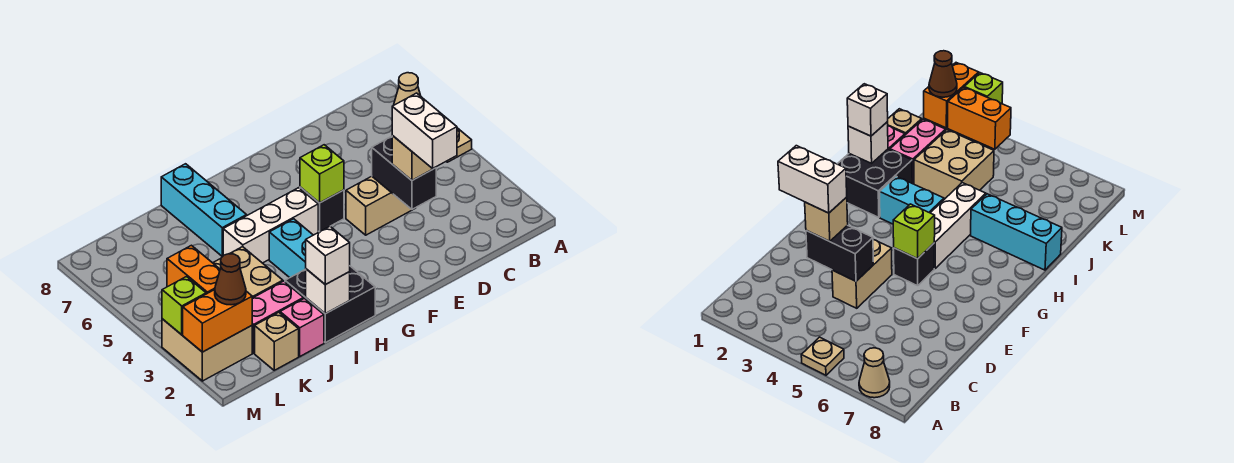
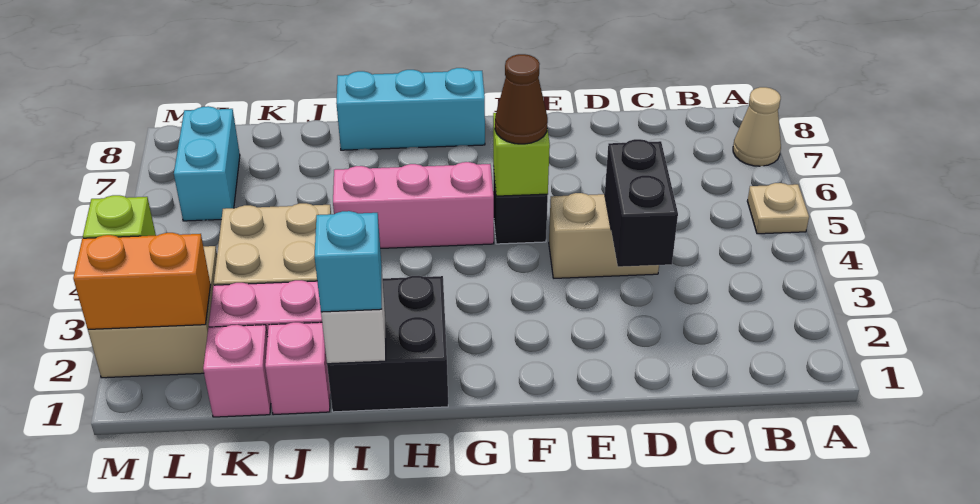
white 1x2 brick [392,93,457,168] -> none
tan 1x1 brick [392,136,436,180] -> none
white 1x3 brick [223,188,318,263] -> pink 1x3 brick [333,162,494,248]
cyan 1x2 brick [269,219,313,278] -> cyan 1x2 brick moved to [174,106,240,221]
white 1x1 brick [306,226,350,285] -> cyan 1x1 brick [315,211,382,312]
cyan 1x3 brick [161,164,247,256] -> cyan 1x3 brick turned to [336,68,485,150]
tan 1x1 brick [255,312,299,370] -> pink 1x1 brick [203,325,271,417]
brown 1x1 cone [215,254,246,305] -> brown 1x1 cone moved to [495,54,548,144]
orange 1x2 brick [167,245,220,294] -> none

